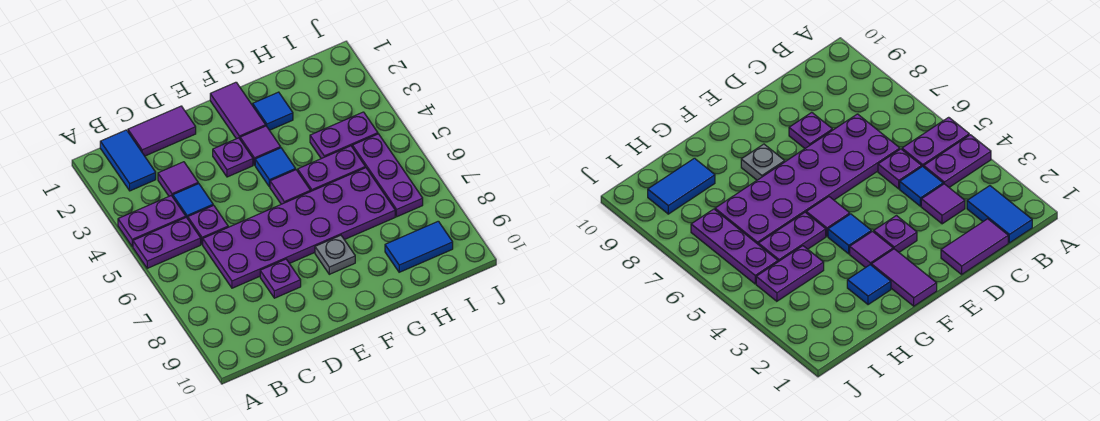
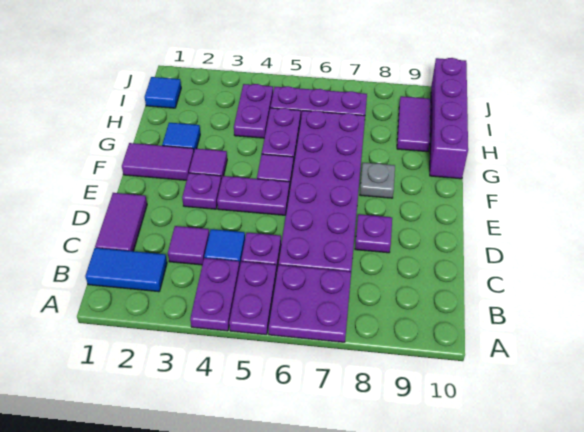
none -> purple 2x2 plate [268,265,351,342]
none -> purple 1x2 plate [217,176,289,215]
blue 1x1 tile [255,148,296,187] -> blue 1x1 tile moved to [145,77,181,108]
none -> purple 1x4 brick [430,58,468,179]
blue 1x2 tile [385,221,453,272] -> purple 1x2 tile [397,96,431,152]

